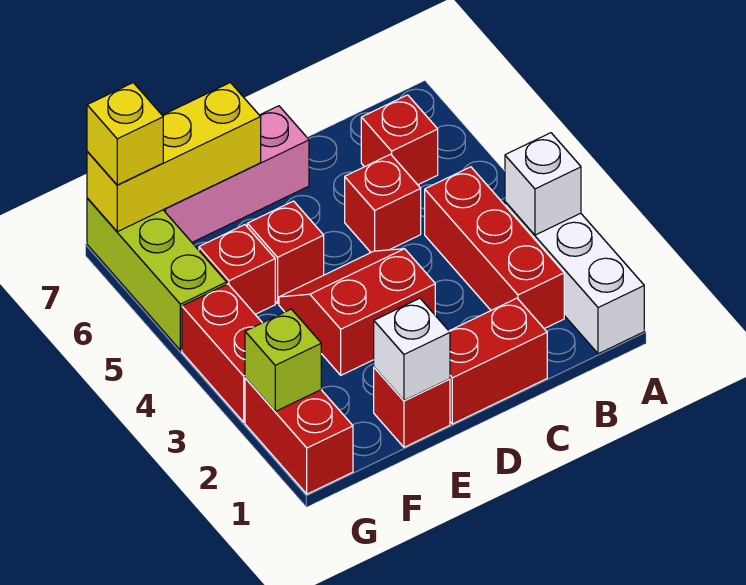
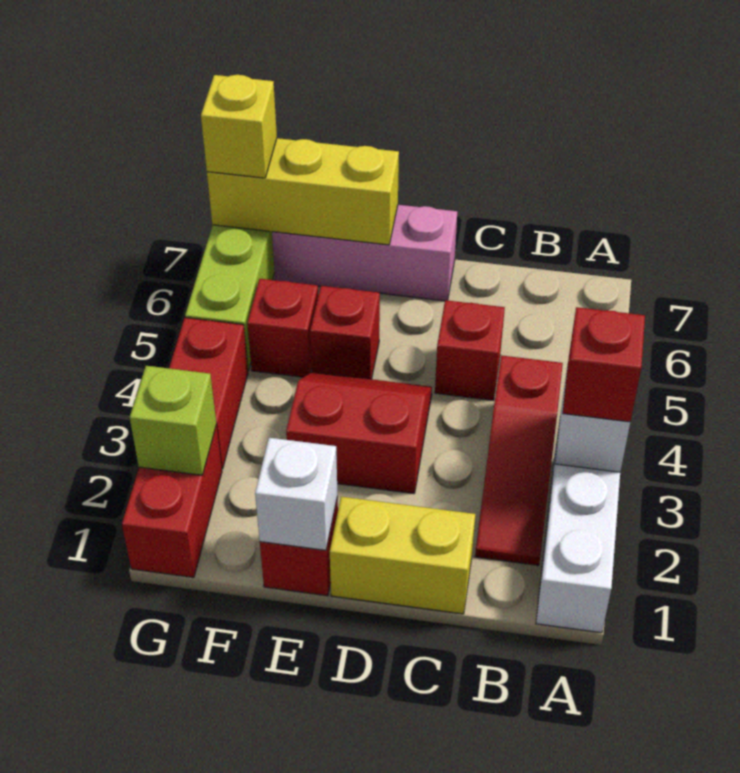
red 1x3 brick [425,167,564,329] -> red 1x3 slope [475,355,563,565]
red 1x1 brick [361,95,438,185] -> red 1x1 brick moved to [563,307,645,422]
red 1x2 brick [449,298,547,424] -> yellow 1x2 brick [330,497,475,614]

